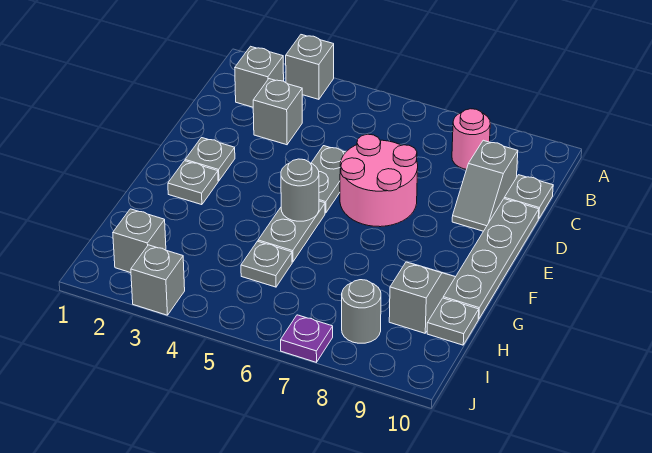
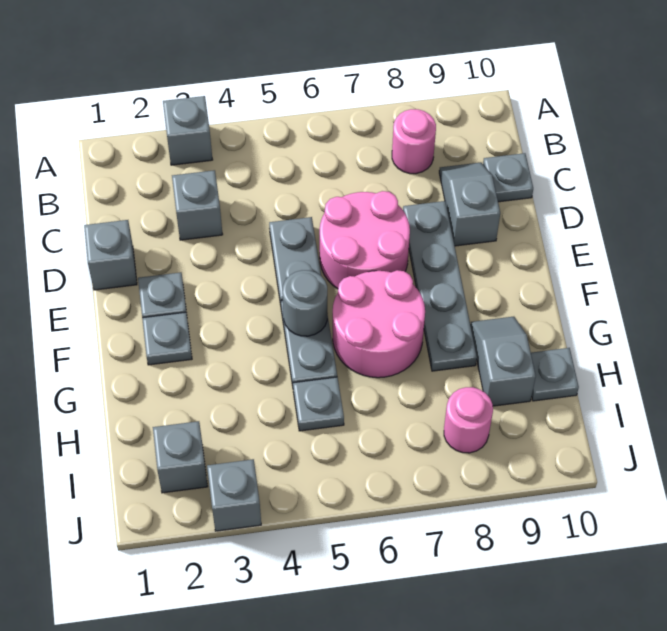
grey 1x1 brick [235,46,284,107] -> grey 1x1 brick moved to [84,220,137,290]
grey 1x2 slope [452,140,518,231] -> grey 1x2 slope turned to [439,163,500,246]
grey 1x4 plate [443,199,539,319] -> grey 1x4 plate moved to [403,201,477,371]
none -> pink 2x2 round brick [333,270,425,378]
grey 1x1 round brick [342,280,381,343] -> pink 1x1 round brick [444,387,493,453]
purple 1x1 plate [281,315,333,362] -> none

